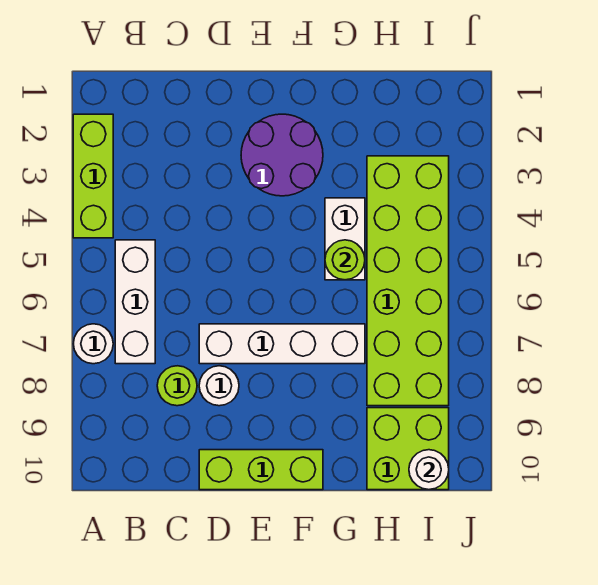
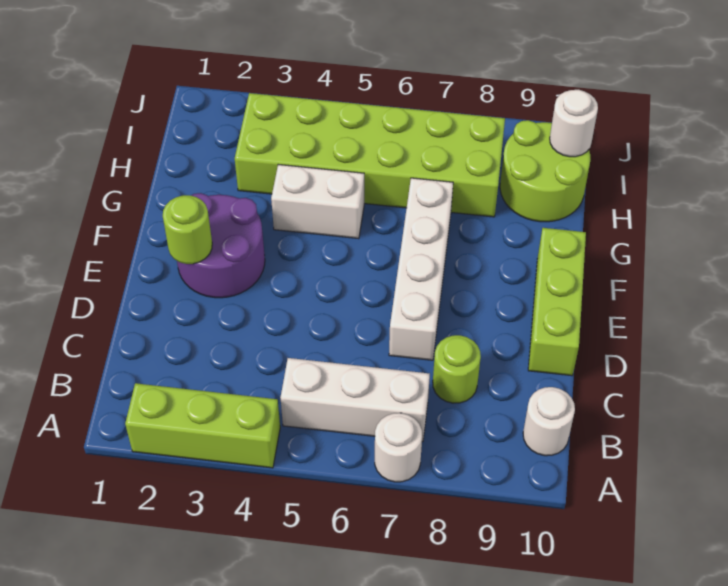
white 1x1 round brick [199,366,239,406] -> white 1x1 round brick moved to [523,387,575,456]
lime 1x1 round brick [325,240,365,280] -> lime 1x1 round brick moved to [163,195,212,264]
lime 2x2 brick [367,408,449,490] -> lime 2x2 round brick [500,120,590,222]

